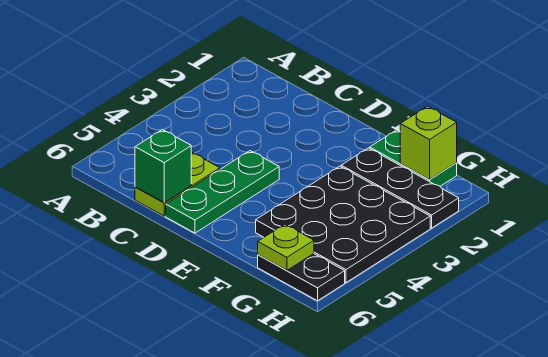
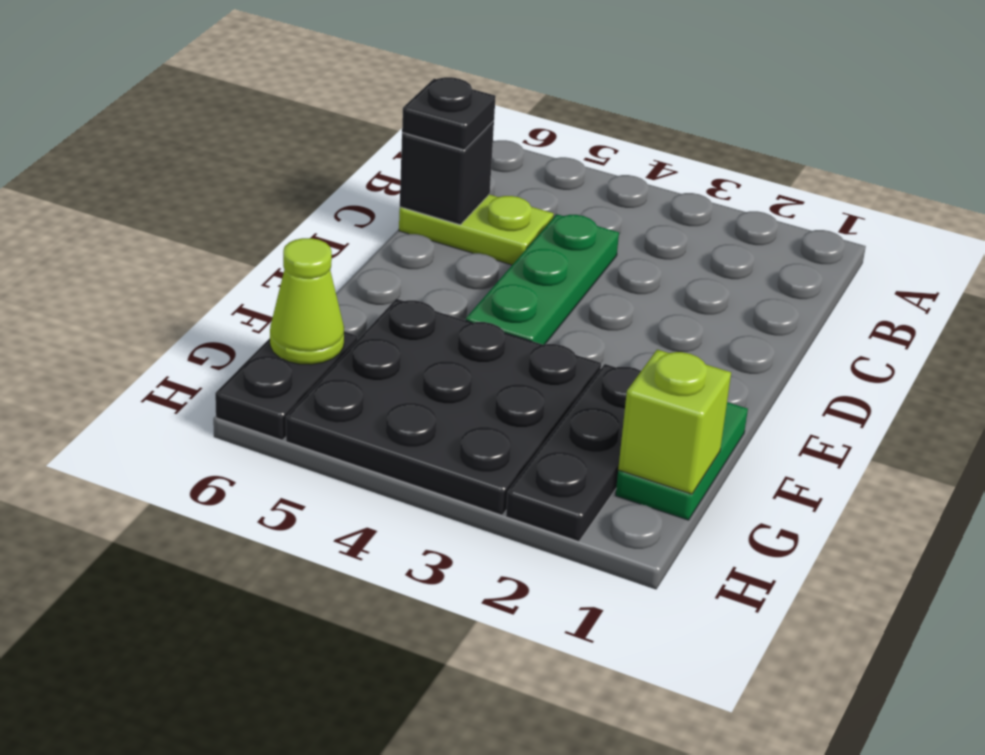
green 1x1 brick [135,130,191,203] -> black 1x1 brick [400,121,494,225]
none -> black 1x1 plate [402,77,496,150]
green 1x3 plate [166,151,279,233] -> green 1x3 plate turned to [466,214,619,345]
lime 1x1 plate [258,224,314,271] -> lime 1x1 cone [270,238,344,365]

